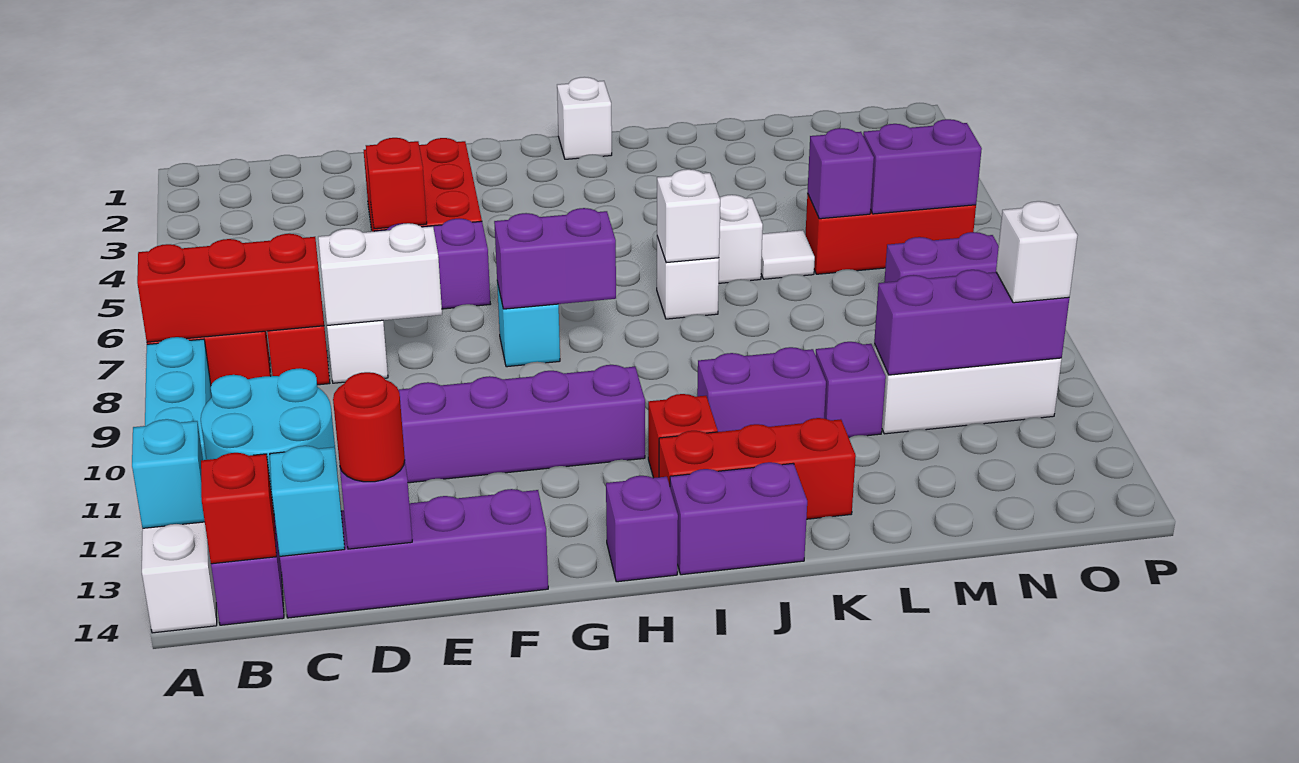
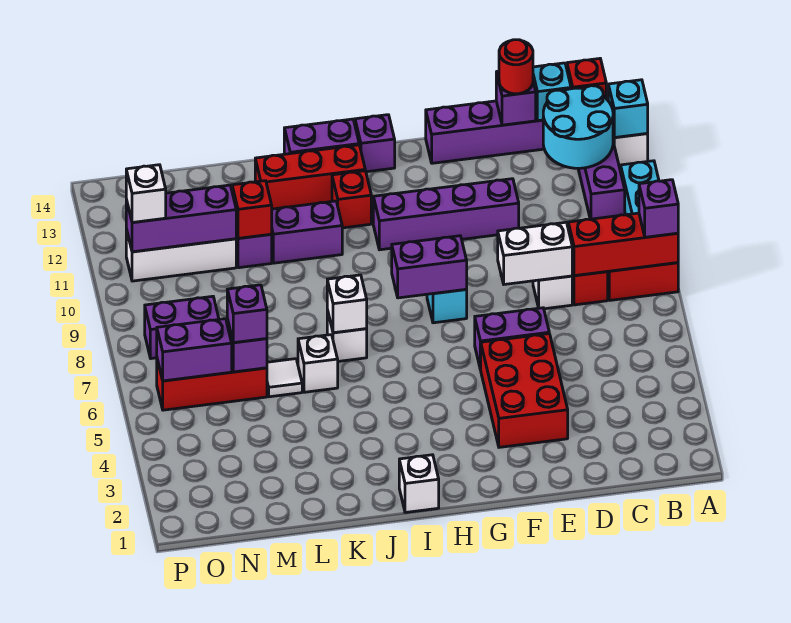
none -> purple 1x1 brick [639,180,678,237]
red 1x1 brick [366,138,427,229] -> red 1x1 brick moved to [232,181,272,238]
none -> purple 1x1 brick [227,285,267,343]

